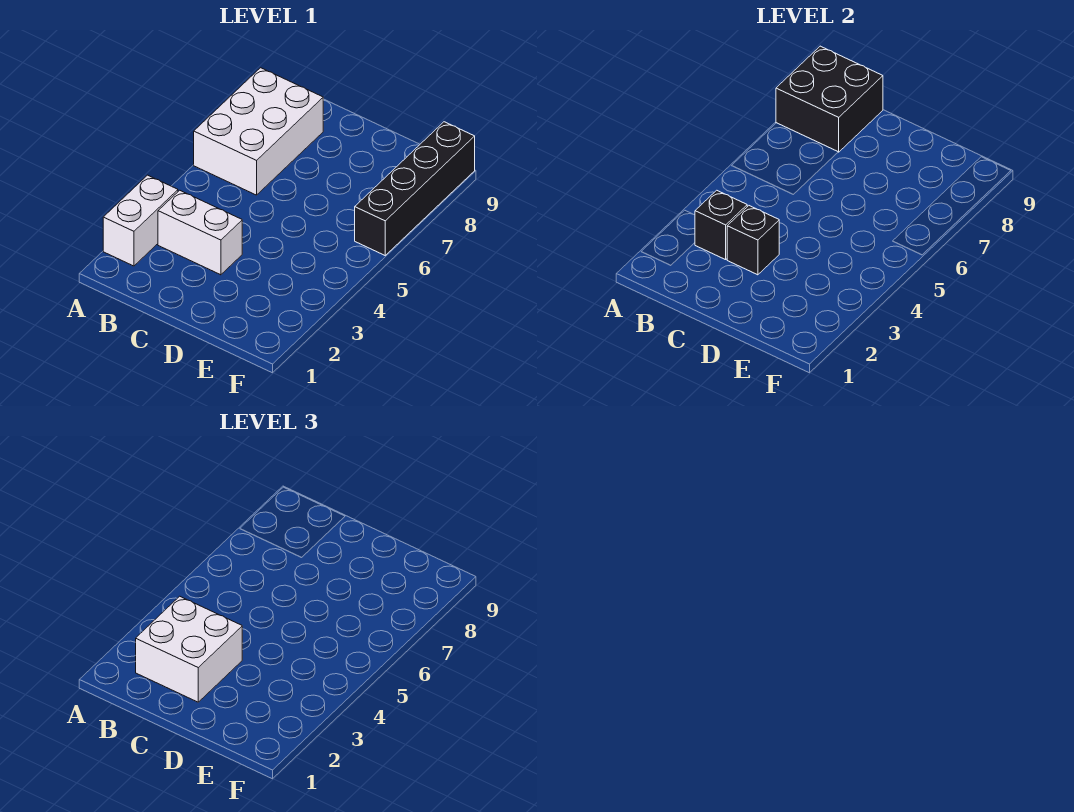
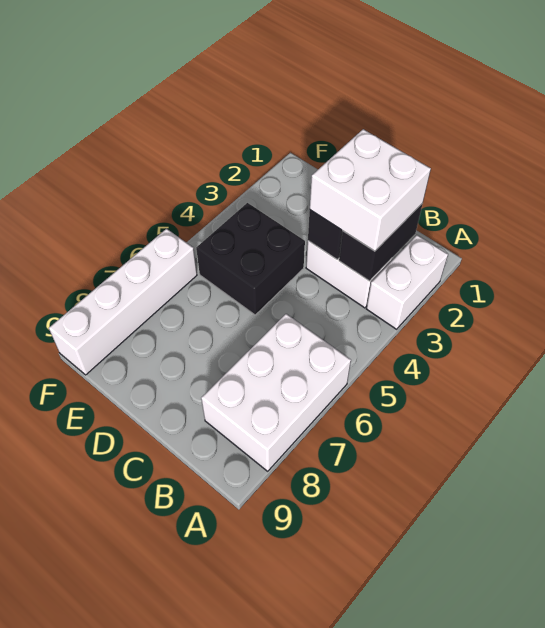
black 2x2 brick [776,46,883,152] -> black 2x2 brick moved to [196,203,305,315]
black 1x1 brick [695,190,747,260] -> black 1x2 brick [339,203,423,281]
black 1x4 brick [355,122,475,255] -> white 1x4 brick [49,229,197,375]

